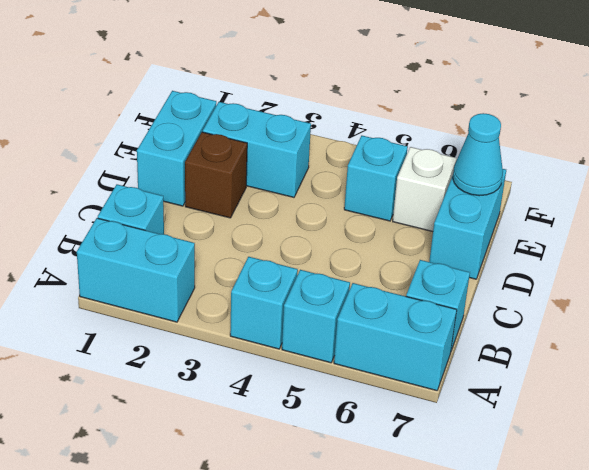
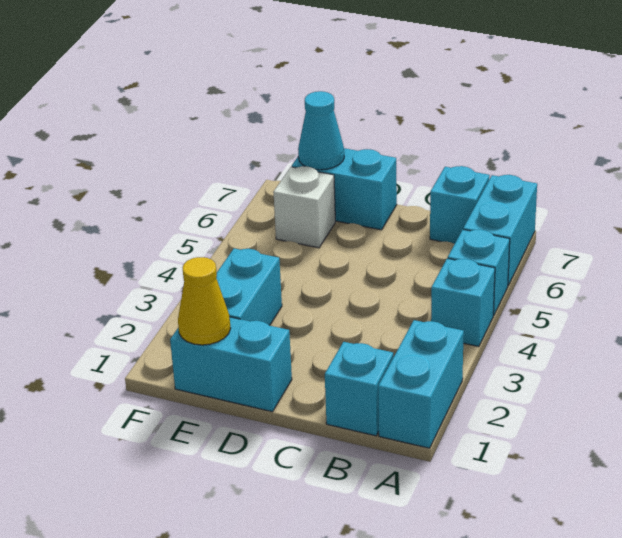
brown 1x1 brick [185,132,247,218] -> none
none -> yellow 1x1 cone [178,257,231,345]
cyan 1x1 brick [344,136,408,221] -> none

